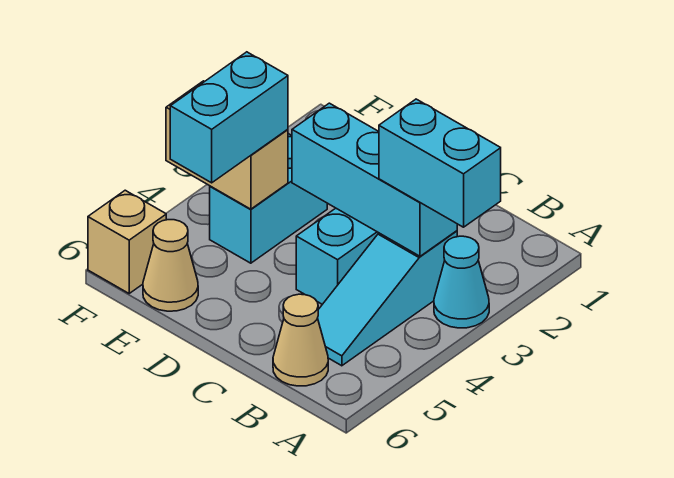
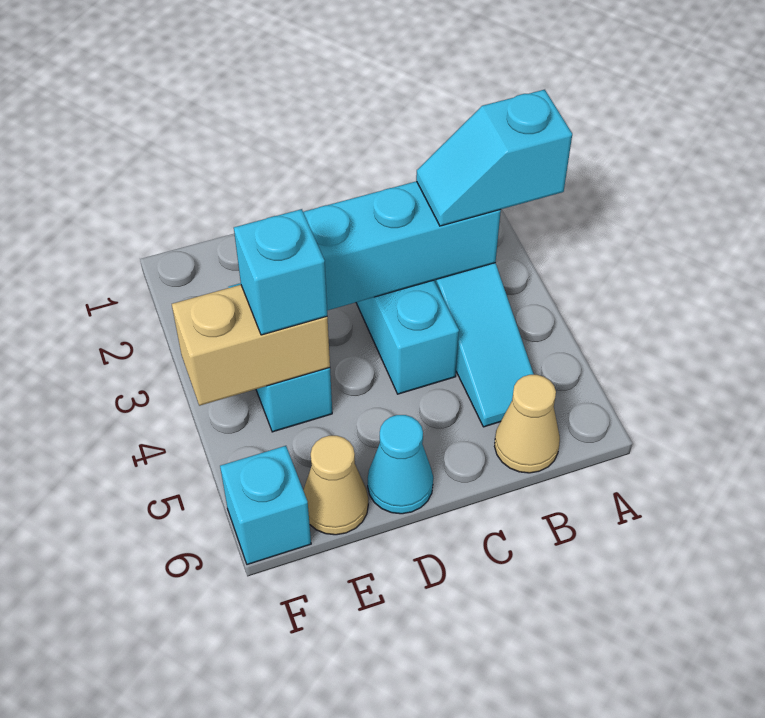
cyan 1x1 cone [434,236,489,328] -> cyan 1x1 cone moved to [368,415,433,514]
cyan 1x2 brick [379,99,501,227] -> cyan 1x2 slope [416,90,572,226]
cyan 1x2 brick [170,52,288,183] -> cyan 1x1 brick [234,209,327,335]
tan 1x1 brick [88,190,166,293] -> cyan 1x1 brick [220,446,311,565]

